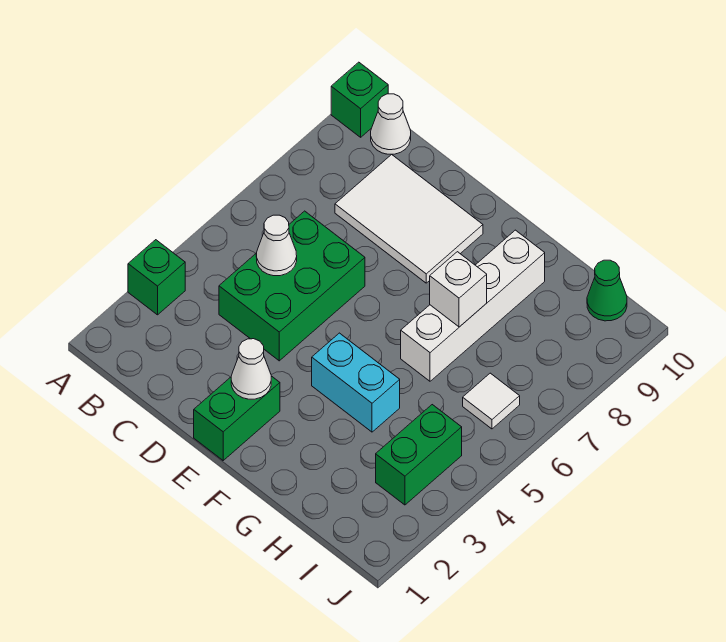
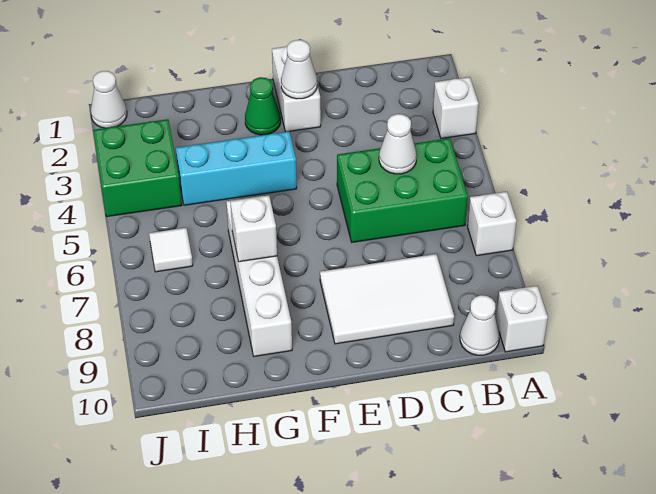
green 1x1 brick [128,240,185,315] -> white 1x1 brick [433,77,479,138]
none -> white 1x1 brick [467,192,516,256]
green 1x1 brick [331,62,388,137] -> white 1x1 brick [496,286,548,352]
green 2x3 brick [219,211,365,361] -> green 2x3 brick turned to [337,138,468,242]
green 1x2 brick [194,376,280,460] -> white 1x2 brick [272,47,321,132]
cyan 1x2 brick [312,333,400,432] -> cyan 1x3 brick [176,131,297,205]
green 1x2 brick [376,405,462,505] -> green 2x2 brick [93,119,182,217]
green 1x1 cone [587,260,627,321] -> green 1x1 cone moved to [245,77,281,135]
none -> white 1x1 cone [91,71,127,128]

